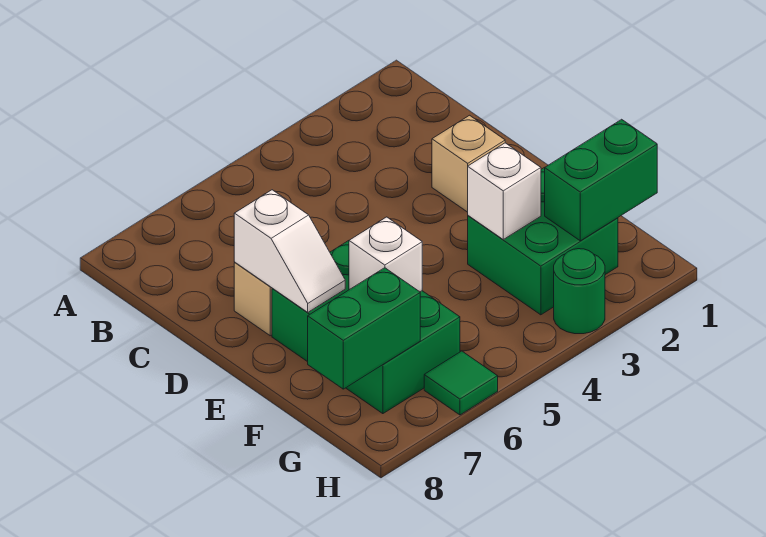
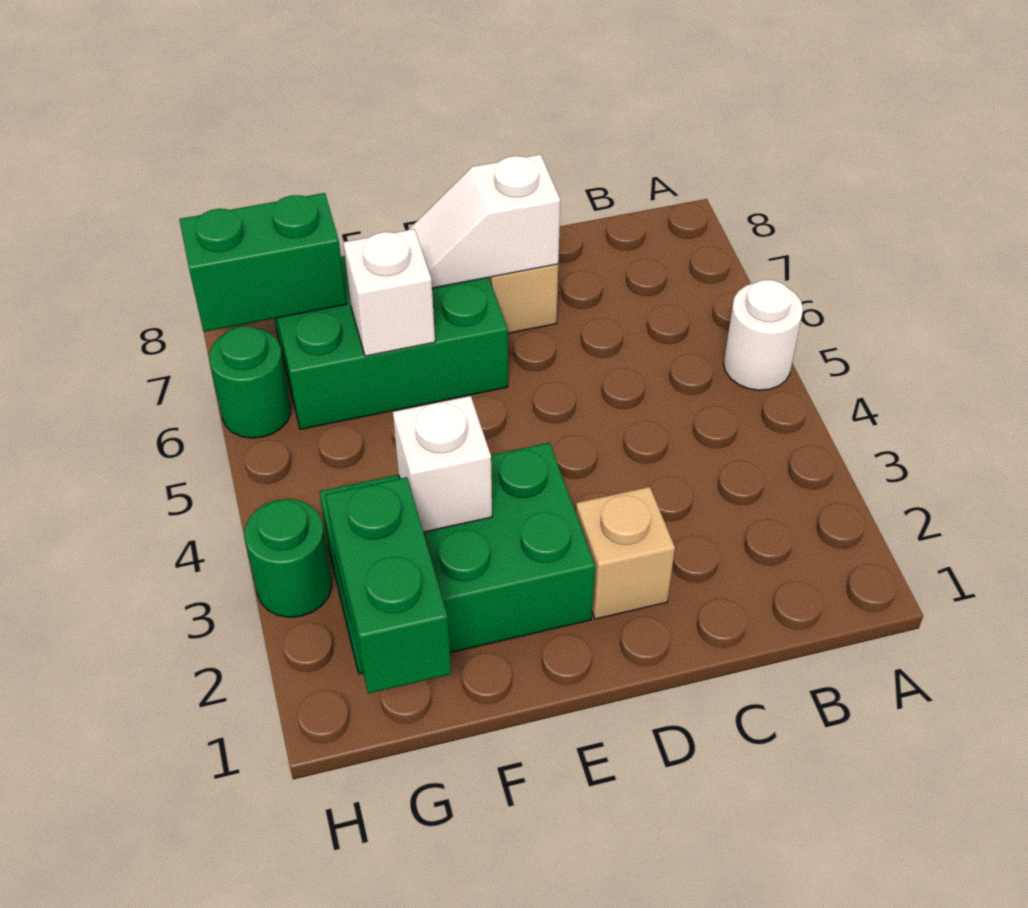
none -> white 1x1 round brick [724,280,803,390]
green 2x2 brick [468,168,618,315] -> green 2x3 brick [319,443,595,674]
green 1x2 brick [308,268,420,389] -> green 1x2 brick turned to [179,193,347,332]
green 1x1 tile [424,351,498,415] -> green 1x1 round brick [209,326,291,438]

